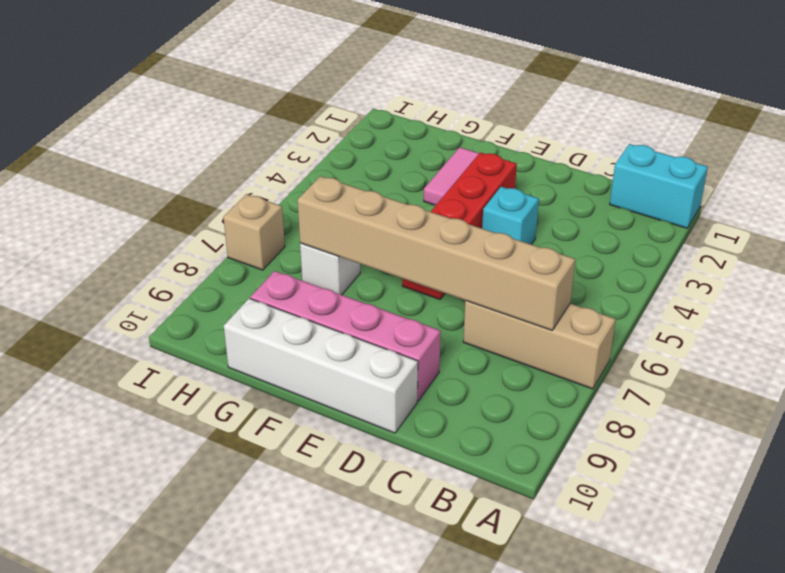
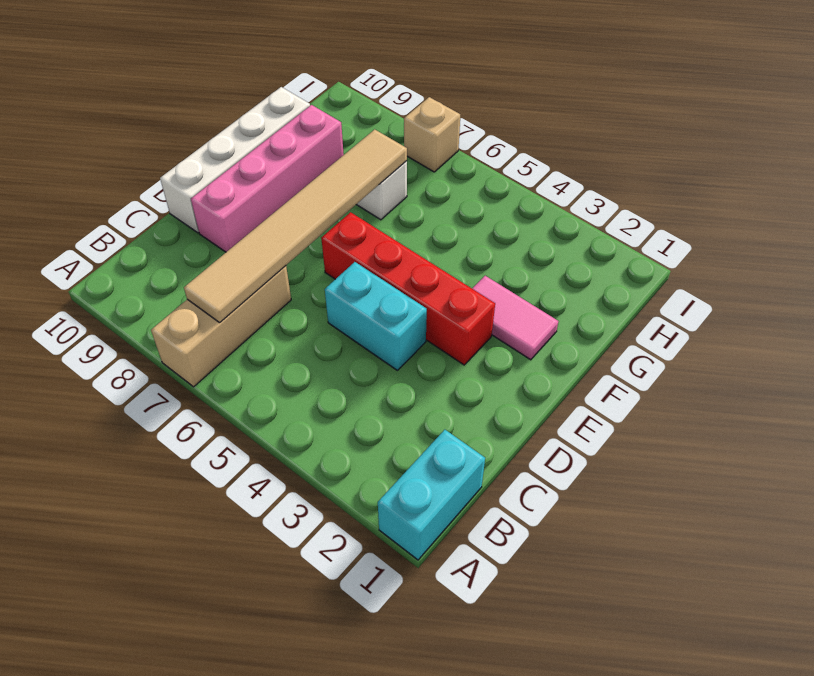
tan 1x6 brick [298,176,575,330] -> tan 1x6 tile [184,129,407,323]
cyan 1x1 brick [482,187,539,244] -> cyan 1x2 brick [325,262,427,370]

